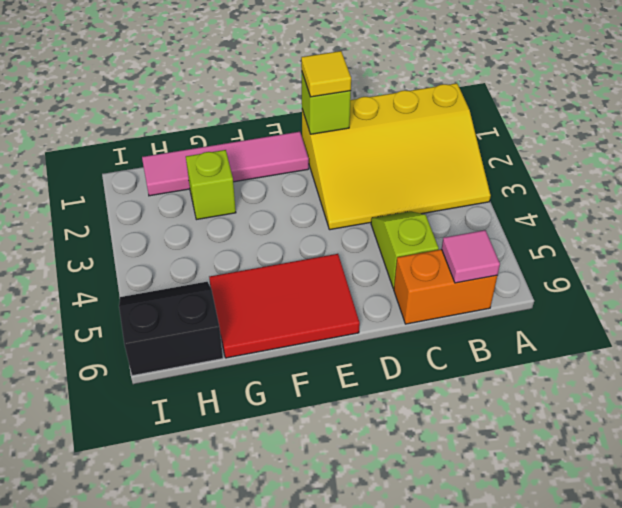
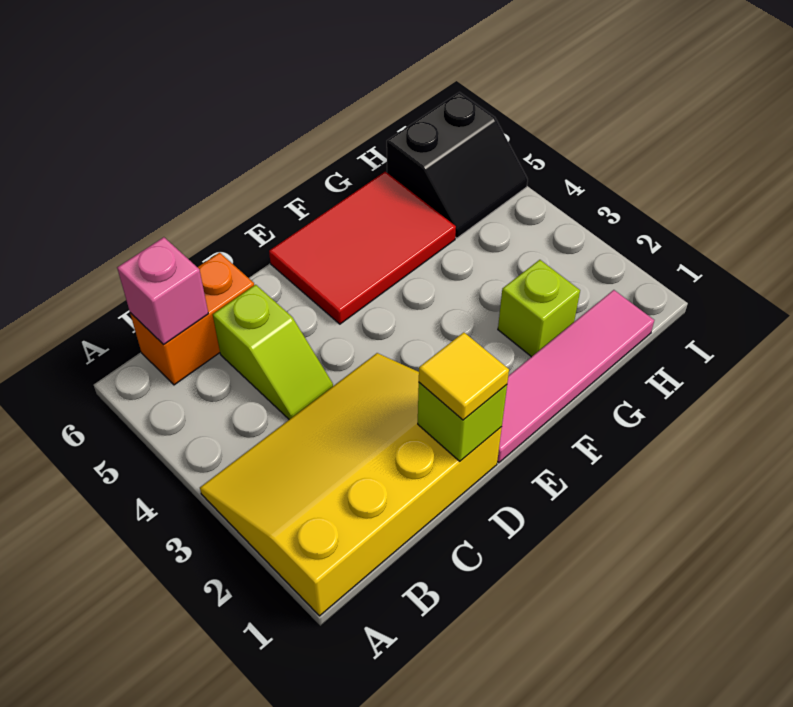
pink 1x1 tile [442,230,500,283] -> pink 1x1 brick [117,237,208,345]

